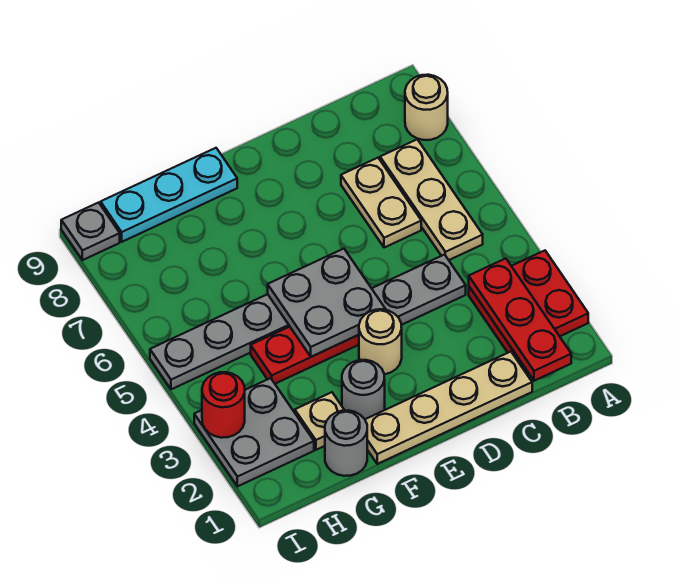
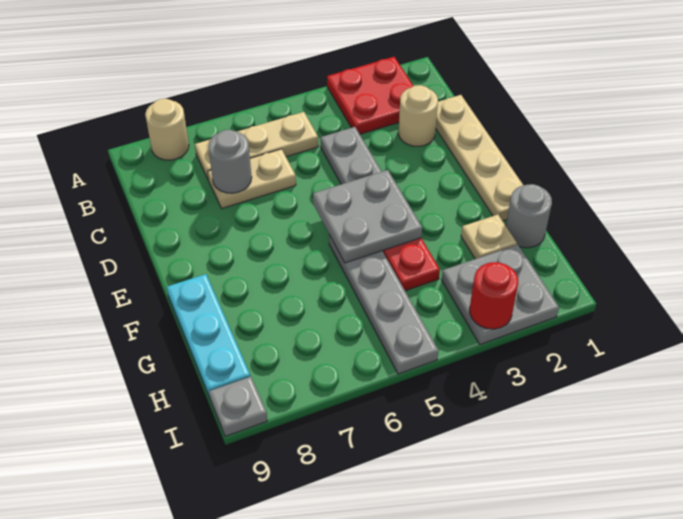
red 1x3 plate [469,258,571,381] -> none
tan 1x1 round brick [359,309,402,375] -> tan 1x1 round brick moved to [398,85,438,146]
grey 1x1 round brick [342,360,385,419] -> grey 1x1 round brick moved to [208,130,252,193]

